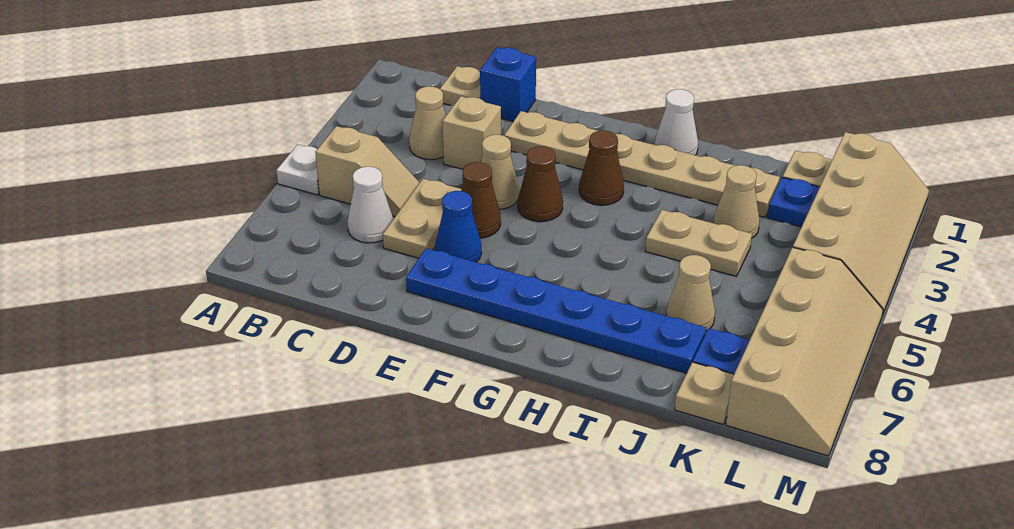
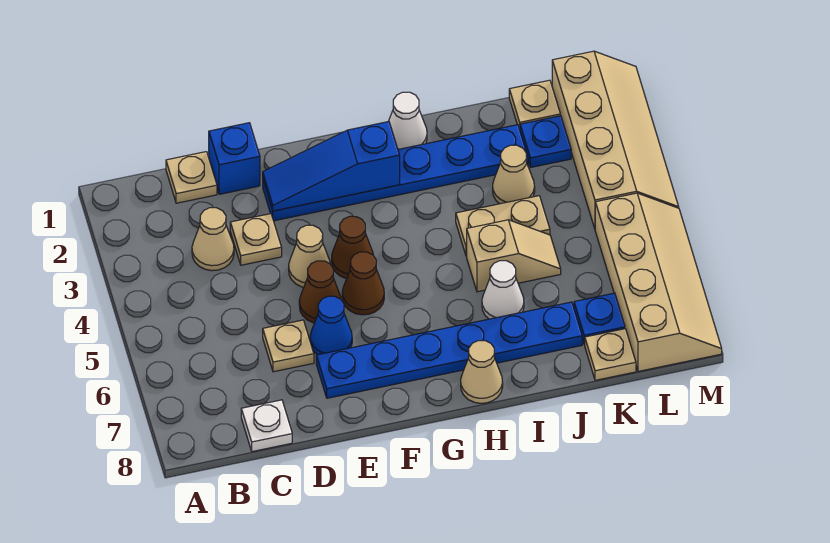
white 1x1 plate [276,145,319,195] -> white 1x1 plate moved to [241,400,292,452]
tan 1x2 slope [315,126,420,217] -> tan 1x2 slope moved to [467,220,561,292]
white 1x1 cone [348,167,393,243] -> white 1x1 cone moved to [482,261,524,319]
tan 1x1 brick [443,96,501,169] -> tan 1x1 plate [230,214,282,265]
tan 1x2 plate [383,179,461,258] -> tan 1x1 plate [263,320,314,372]
tan 1x6 plate [504,111,780,217] -> blue 1x6 plate [263,125,528,221]
none -> blue 1x3 slope [263,122,400,211]
brown 1x1 cone [579,130,624,205] -> brown 1x1 cone moved to [342,252,384,315]
tan 1x1 cone [666,255,715,331] -> tan 1x1 cone moved to [461,341,503,403]

